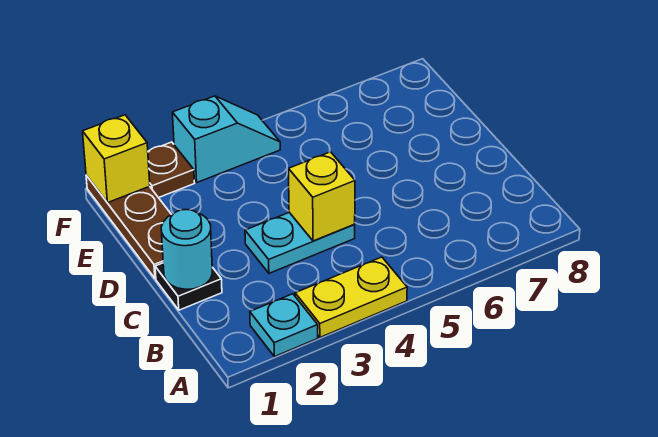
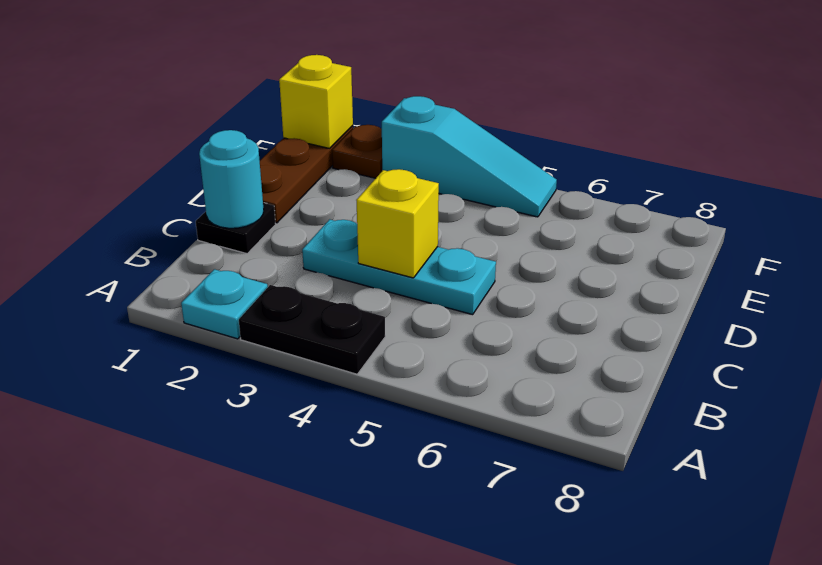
yellow 1x2 plate [295,257,407,337] -> black 1x2 plate [239,285,385,374]
cyan 1x2 plate [245,212,355,273] -> cyan 1x3 plate [302,219,496,315]
cyan 1x2 slope [172,96,280,182] -> cyan 1x3 slope [382,96,557,217]

